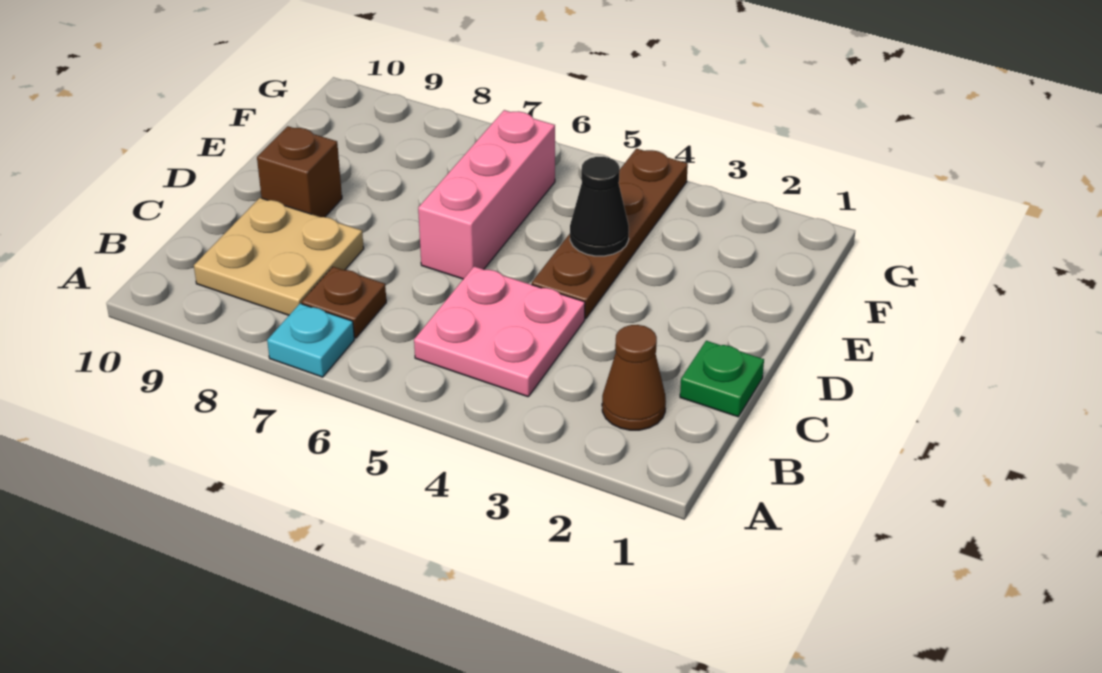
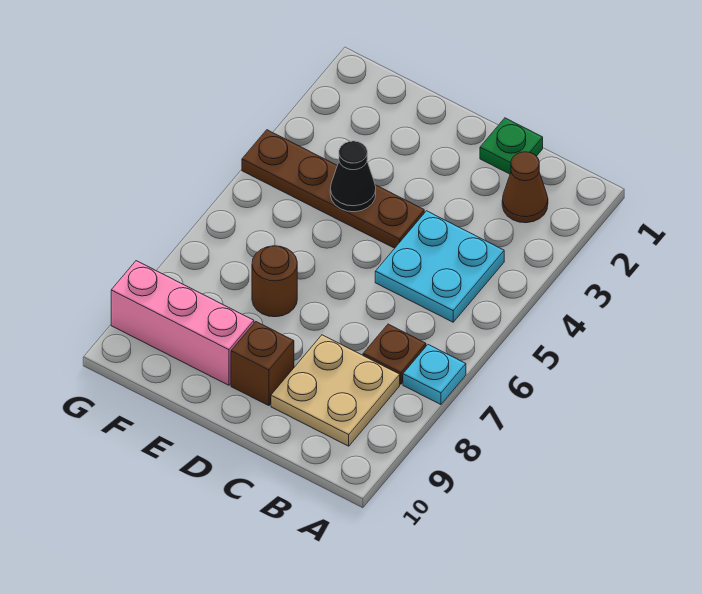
pink 2x2 plate [414,266,585,397] -> cyan 2x2 plate [375,211,504,322]
pink 1x3 brick [418,110,555,279] -> pink 1x3 brick moved to [111,261,254,385]
none -> brown 1x1 round brick [252,246,297,317]

